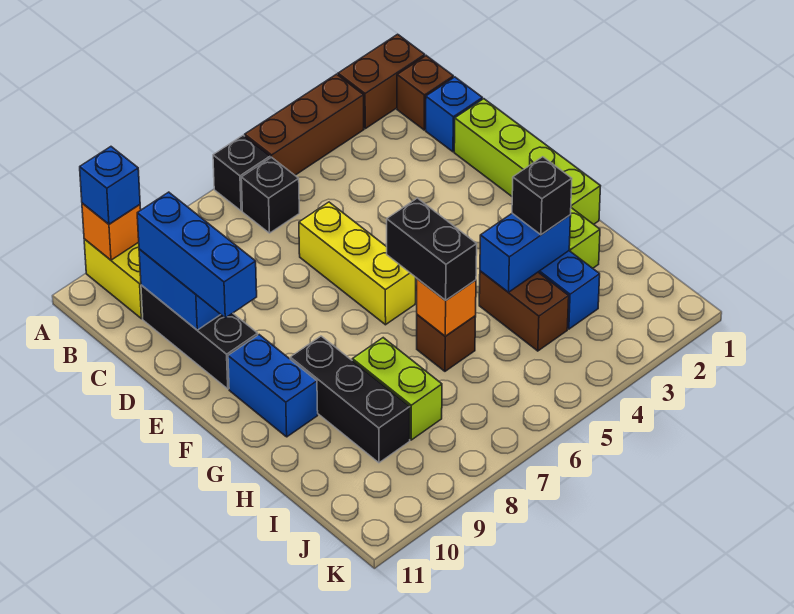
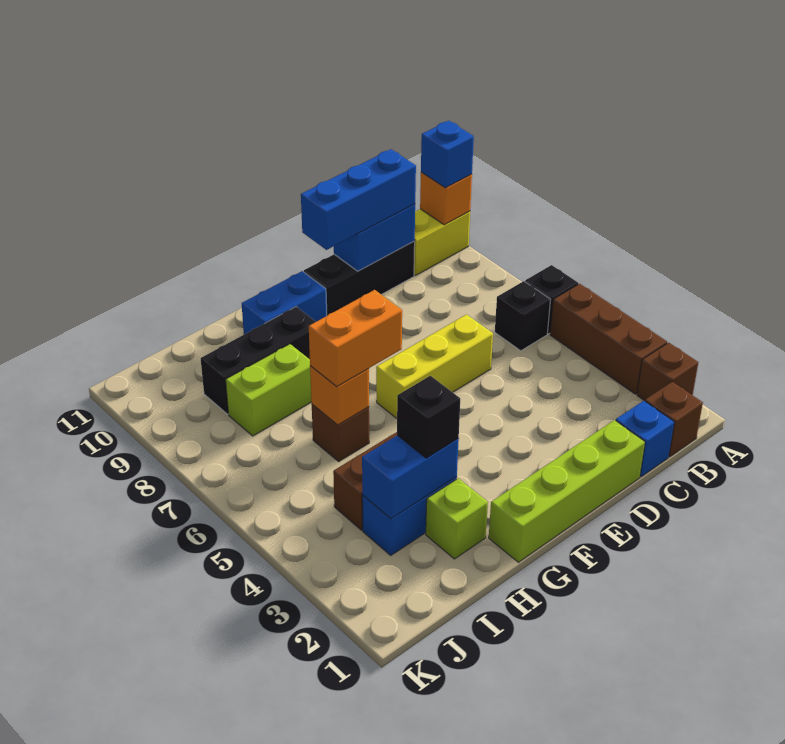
brown 1x2 brick [338,34,425,129] -> brown 1x1 brick [637,343,698,401]
black 1x2 brick [387,198,477,300] -> orange 1x2 brick [309,290,402,387]
blue 1x2 brick [480,213,571,292] -> blue 1x2 brick turned to [362,435,459,519]

